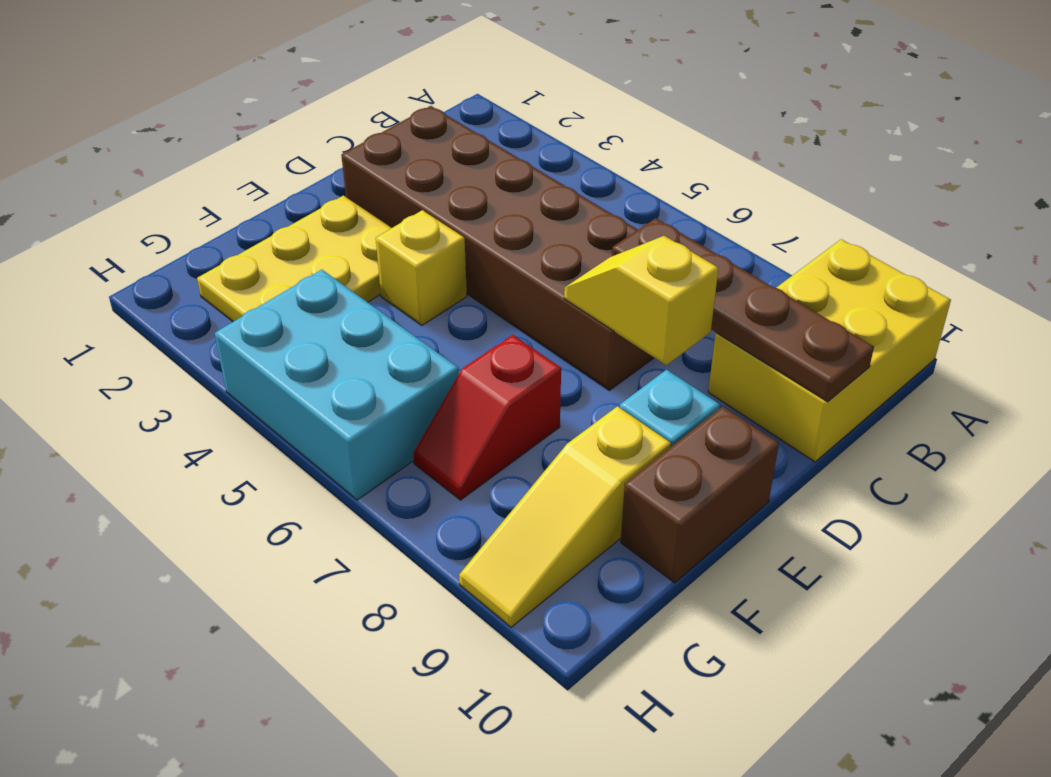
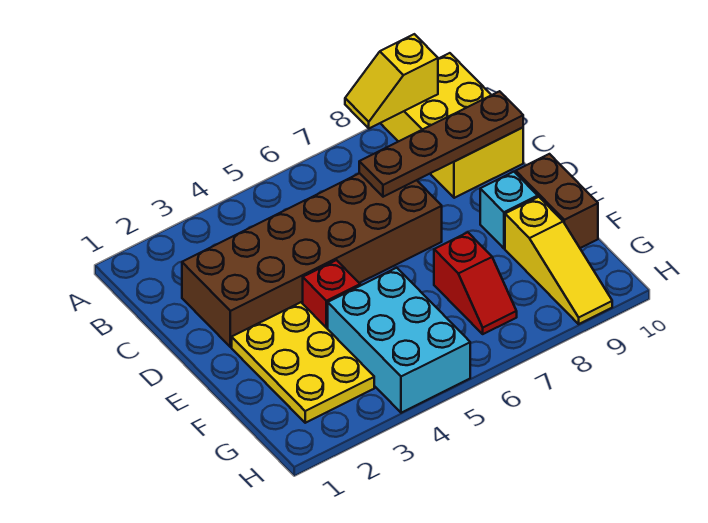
yellow 1x2 slope [564,236,718,365] -> yellow 1x2 slope moved to [345,34,438,128]
yellow 1x1 brick [376,210,467,325] -> red 1x1 brick [303,260,360,329]
cyan 2x3 brick [215,270,459,500] -> cyan 2x3 brick turned to [328,268,470,413]

